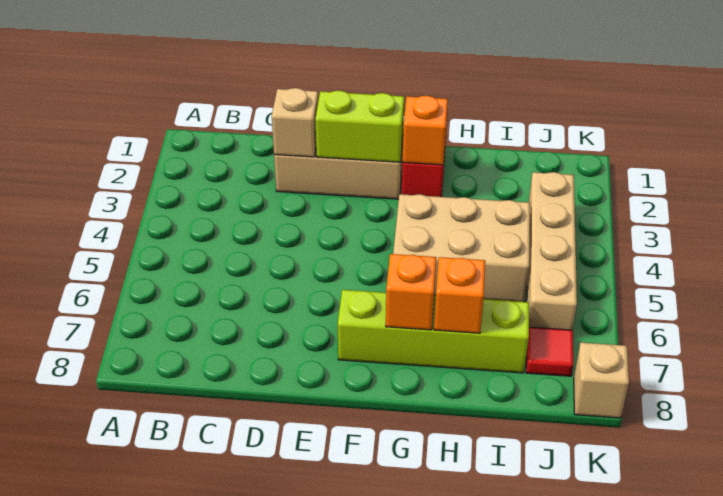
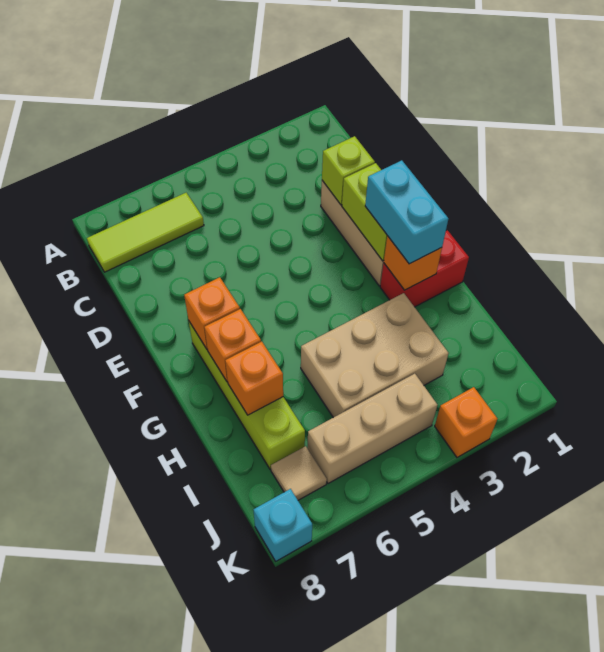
none -> lime 1x3 tile [87,193,204,272]
tan 1x1 brick [272,88,318,157] -> lime 1x1 brick [322,136,375,205]
none -> cyan 1x2 brick [365,160,448,264]
none -> orange 1x1 brick [184,277,240,349]
tan 2x3 brick [393,194,530,302] -> tan 2x3 brick turned to [301,293,449,418]
tan 1x4 brick [527,172,577,330] -> tan 1x3 brick [307,374,437,484]
red 1x1 tile [526,327,573,376] -> tan 1x1 tile [271,446,327,500]
none -> orange 1x1 brick [435,387,498,457]
tan 1x1 brick [574,342,629,418] -> cyan 1x1 brick [254,489,312,561]

